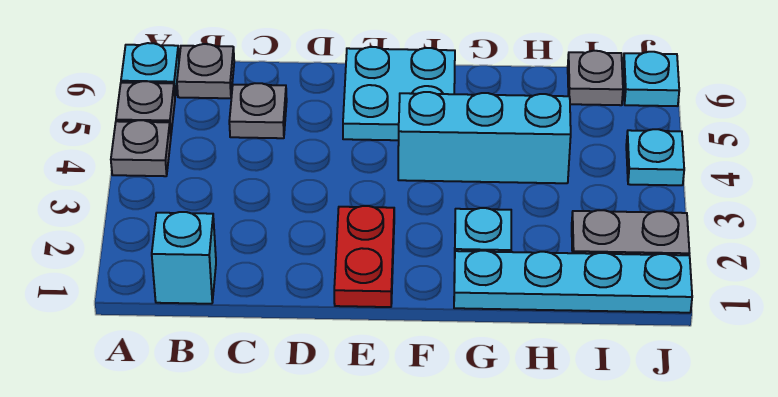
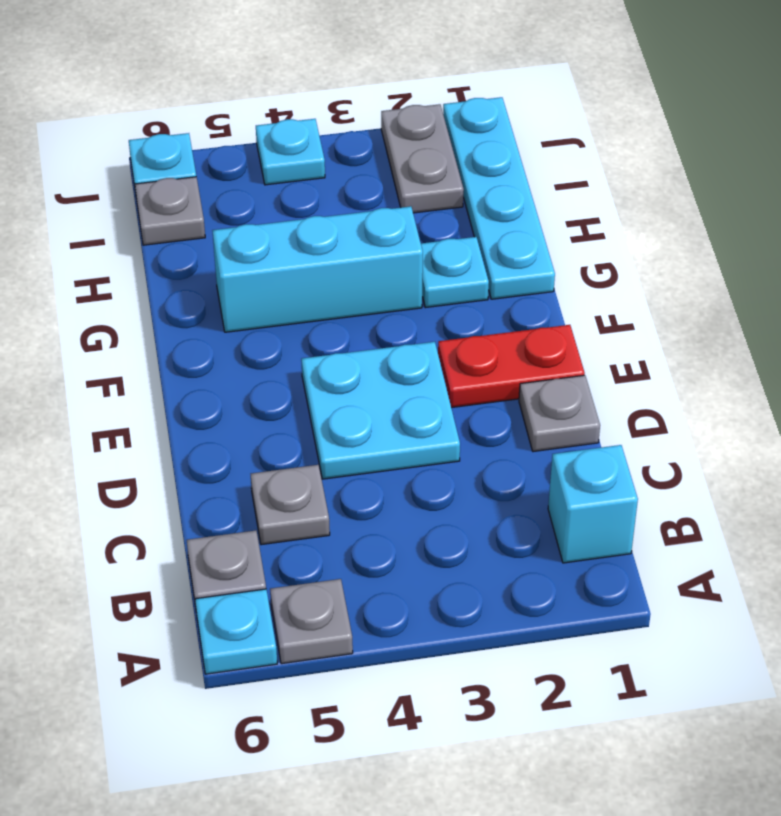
grey 1x1 plate [111,120,171,176] -> grey 1x1 plate moved to [519,375,600,452]
cyan 2x2 plate [343,47,455,140] -> cyan 2x2 plate moved to [301,342,460,479]
cyan 1x3 brick [398,92,571,183] -> cyan 1x3 brick turned to [212,206,423,332]

